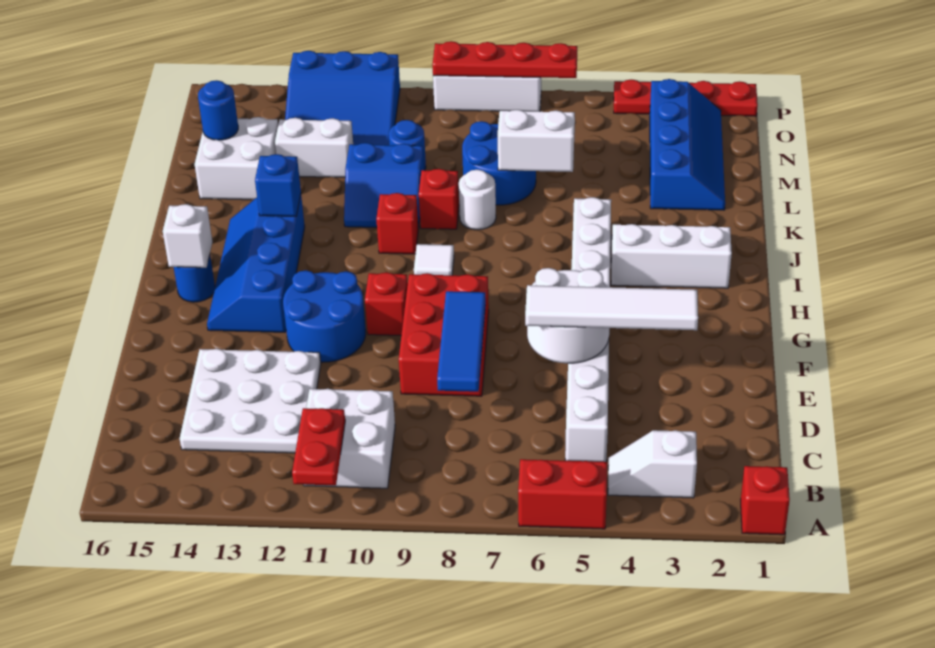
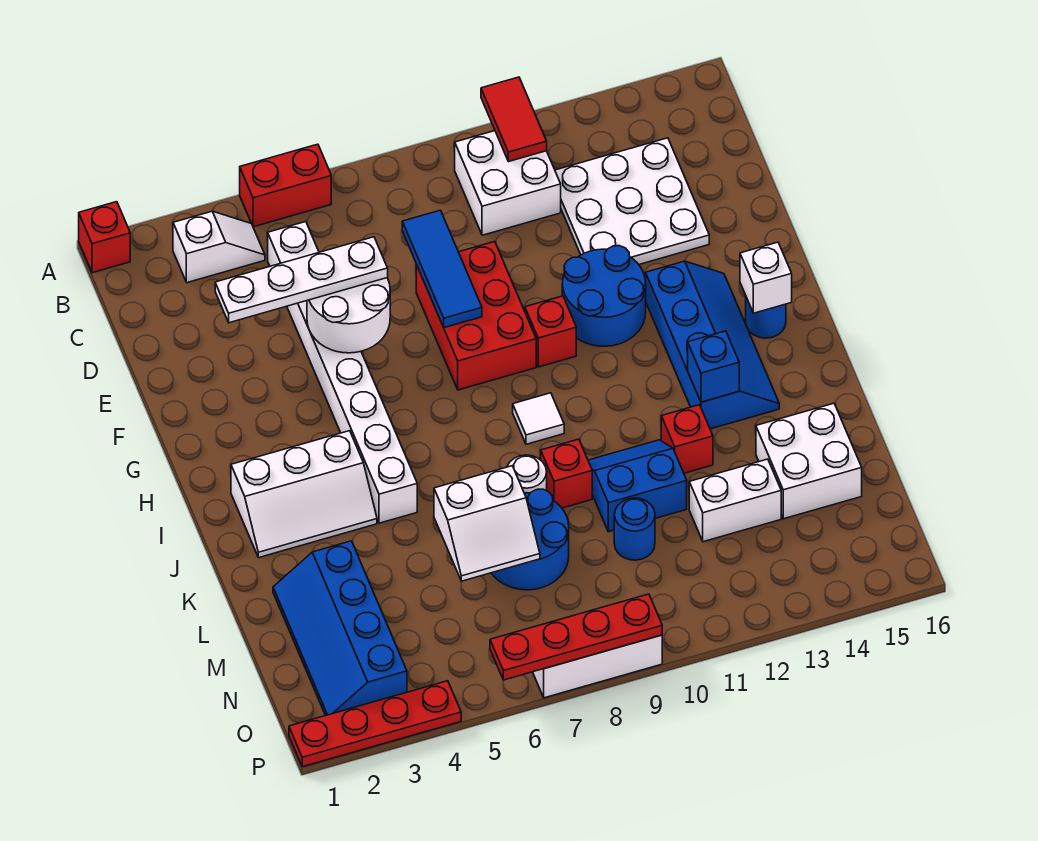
red 1x2 plate [292,408,345,485] -> red 1x2 tile [481,77,547,162]
white 1x4 tile [525,285,698,330] -> white 1x4 plate [215,237,388,323]
red 1x1 brick [376,193,419,254] -> red 1x1 brick moved to [661,405,713,473]
blue 1x1 round brick [198,80,238,140] -> none
blue 3x3 slope [285,51,400,145] -> none

